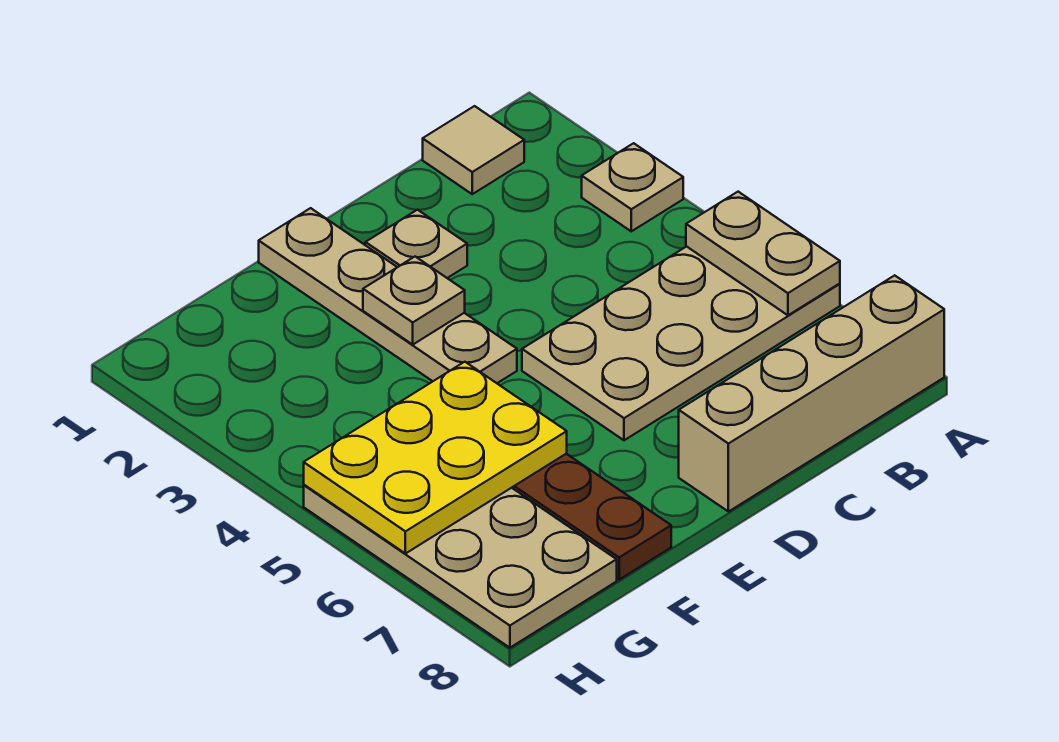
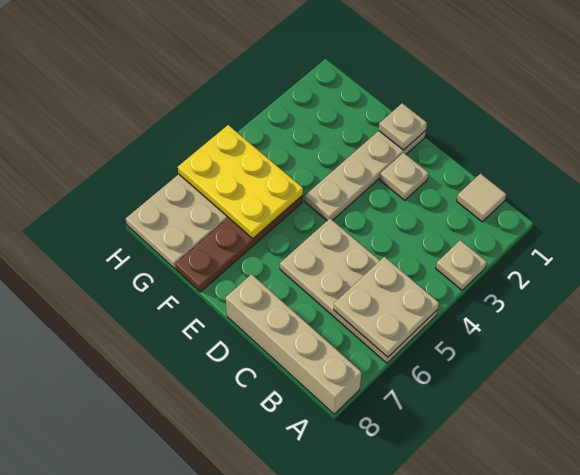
tan 1x2 plate [686,192,840,315] -> tan 2x2 plate [334,257,439,357]
tan 1x1 plate [363,257,465,344] -> tan 1x1 plate moved to [379,103,427,150]

